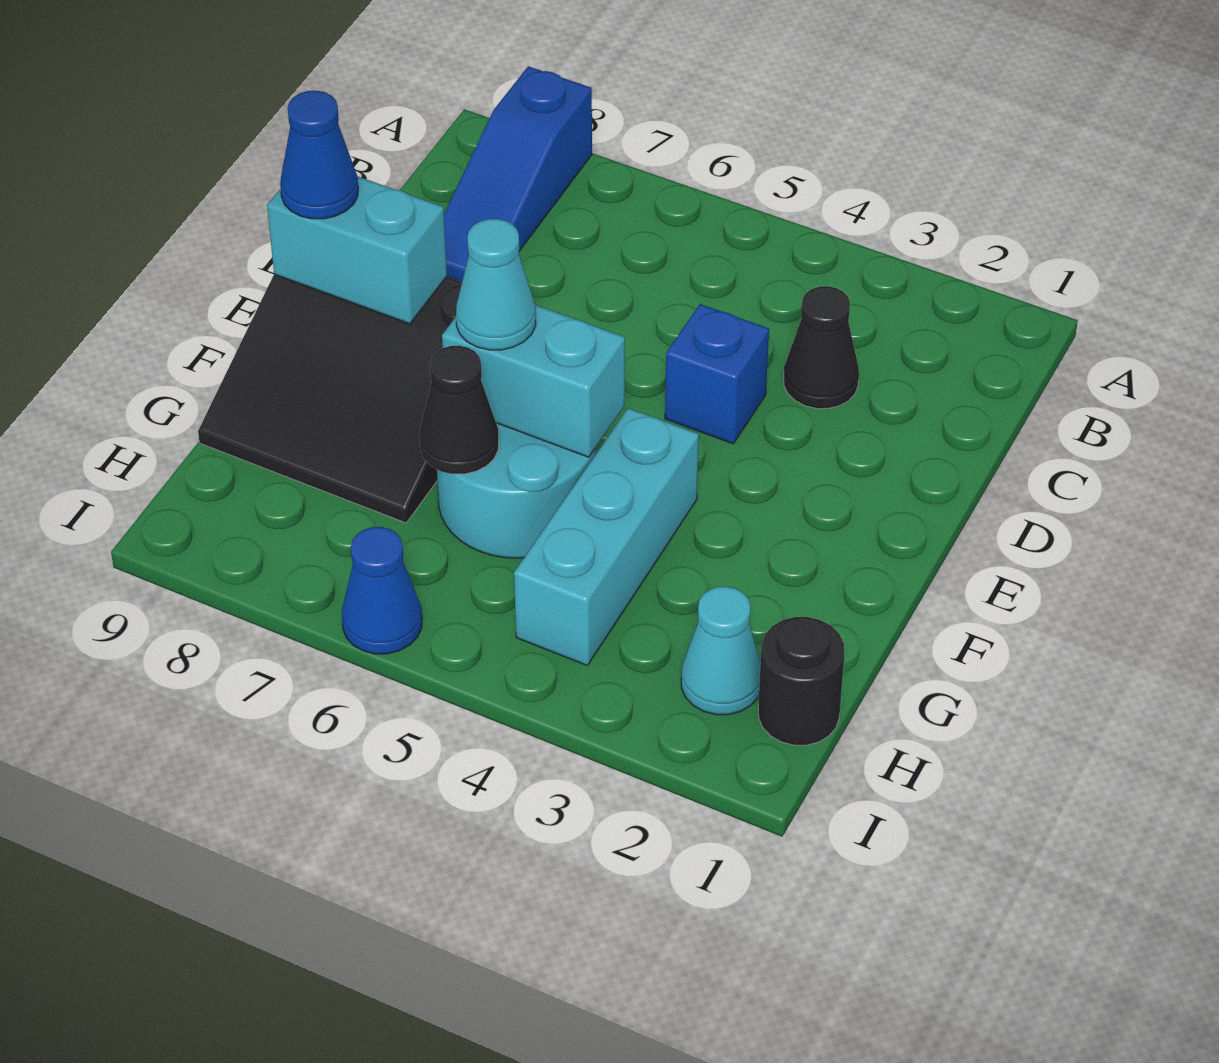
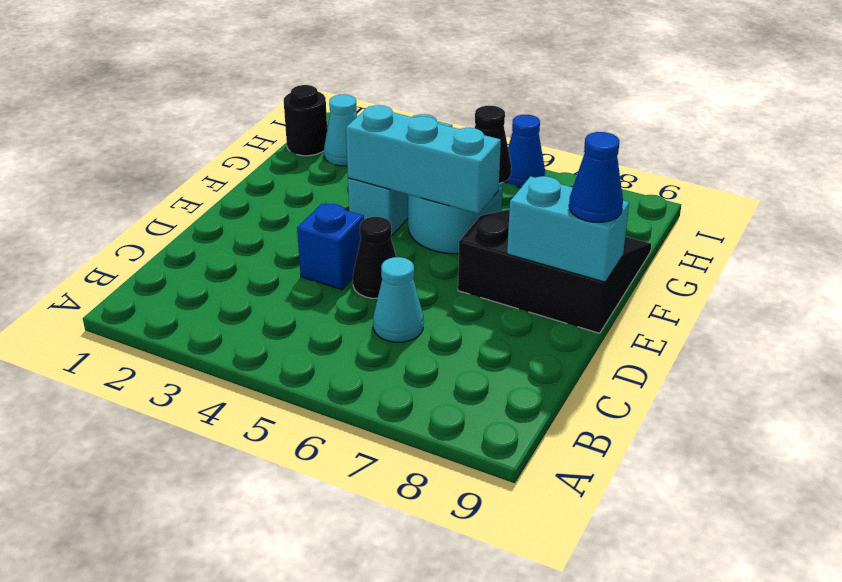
blue 1x3 slope [444,66,592,282] -> none
black 1x1 cone [784,286,859,409] -> black 1x1 cone moved to [353,217,396,298]
cyan 1x2 brick [442,305,625,457] -> cyan 1x3 brick [346,105,501,214]
cyan 1x1 cone [456,219,536,350] -> cyan 1x1 cone moved to [373,257,423,342]

